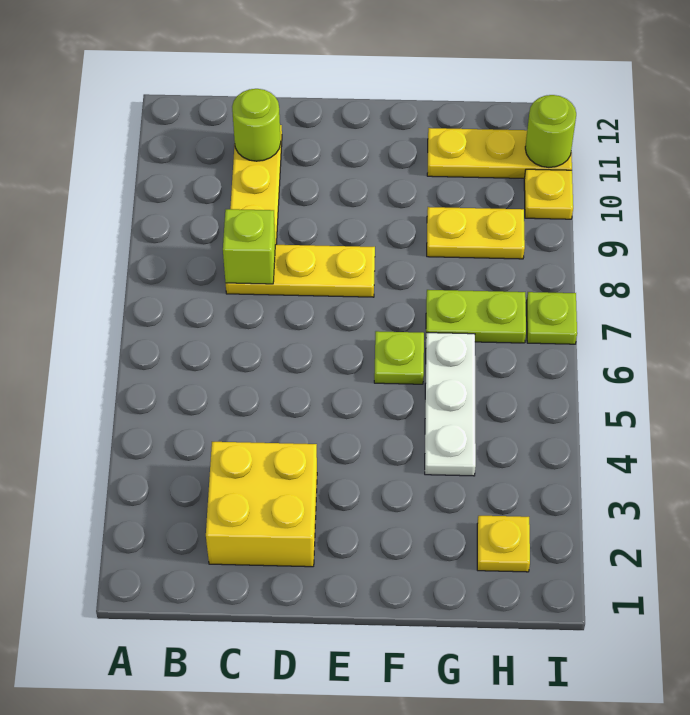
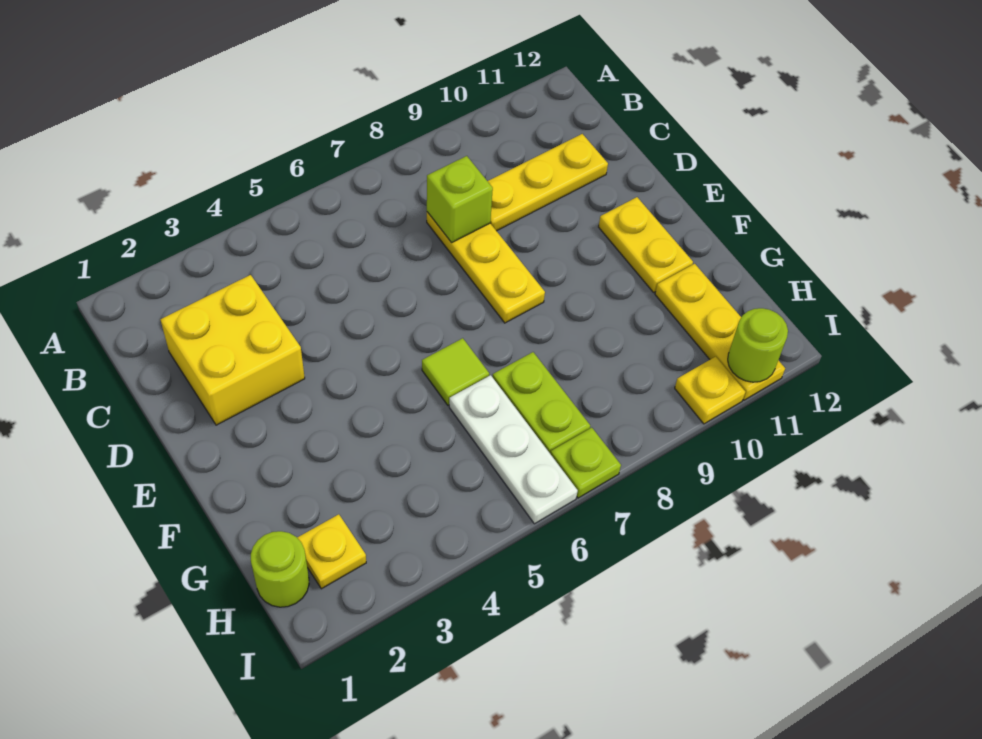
lime 1x1 round brick [232,89,281,161] -> lime 1x1 round brick moved to [251,531,309,607]
lime 1x1 plate [374,331,424,384] -> lime 1x1 tile [422,338,489,405]
white 1x3 plate [425,333,476,476] -> white 1x3 plate turned to [449,375,578,524]
yellow 1x2 plate [427,207,525,259] -> yellow 1x2 plate moved to [599,197,693,292]

